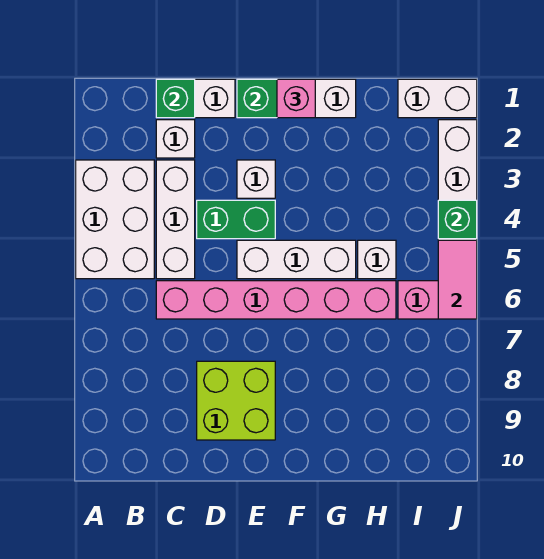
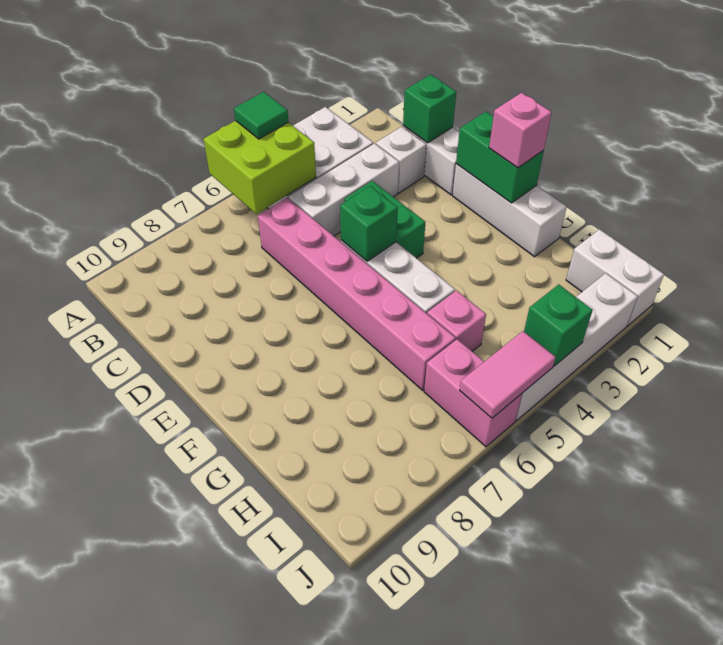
none -> green 1x1 tile [234,92,288,139]
lime 2x2 brick [197,361,275,440] -> lime 2x2 brick moved to [204,121,316,214]
white 1x1 brick [237,160,275,198] -> none
none -> green 1x1 brick [340,186,398,261]
white 1x1 brick [358,240,396,279] -> pink 1x1 brick [427,291,486,351]

